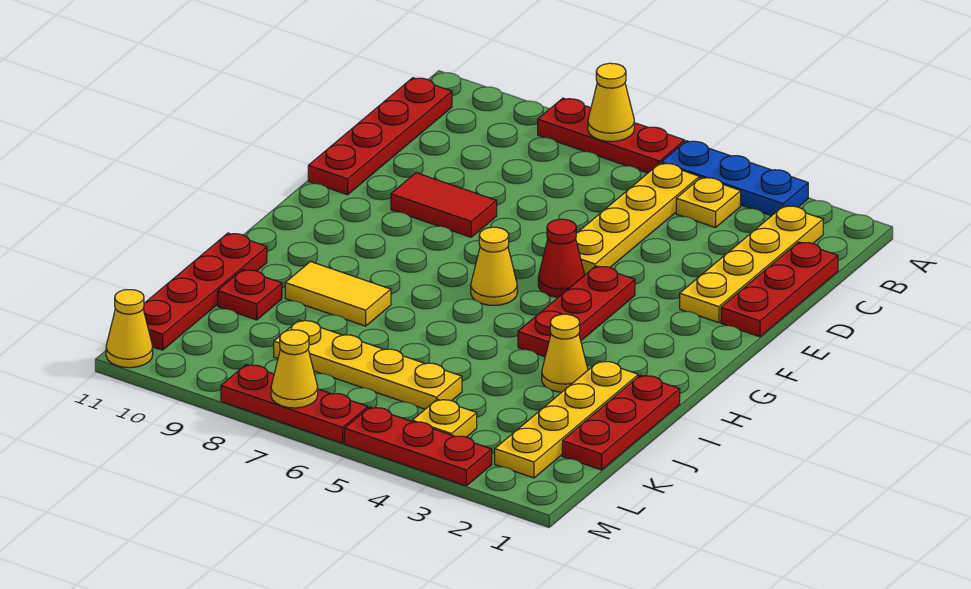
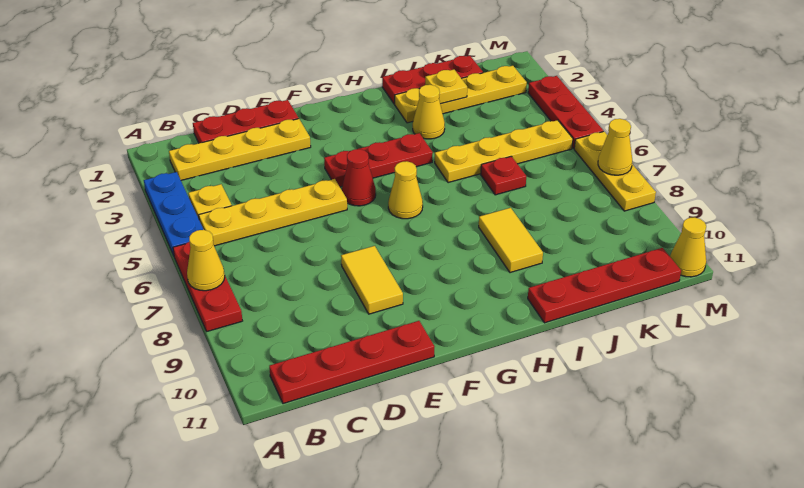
red 1x2 tile [391,173,497,237] -> yellow 1x2 tile [341,246,403,314]
red 1x1 plate [218,270,282,320] -> red 1x1 plate moved to [481,156,526,195]
yellow 1x4 plate [274,320,462,409] -> yellow 1x4 plate turned to [435,120,573,183]
yellow 1x1 plate [412,399,477,437] -> yellow 1x1 plate moved to [425,70,467,104]
red 1x3 plate [221,365,368,443] -> yellow 1x3 plate [574,131,656,211]

